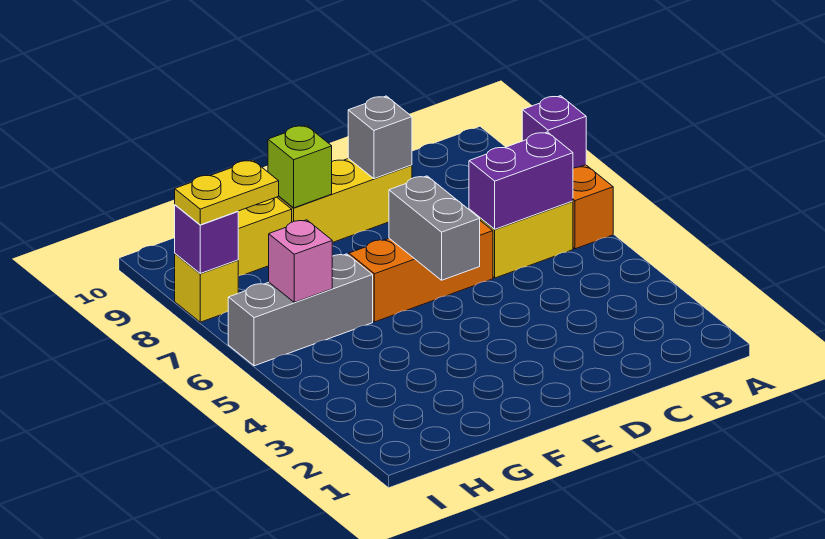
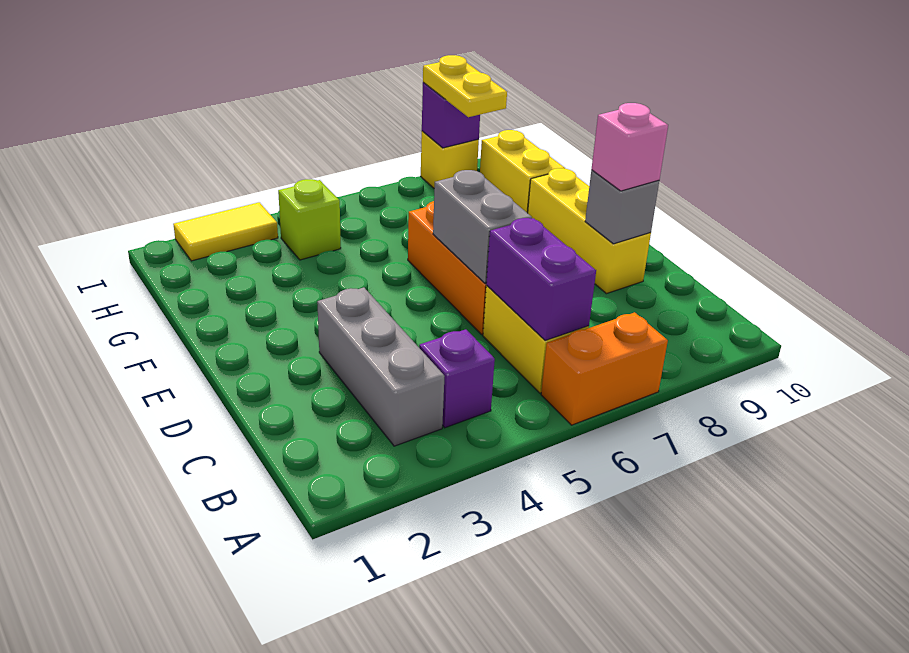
purple 1x1 brick [522,96,586,168] -> purple 1x1 brick moved to [419,329,495,428]
grey 1x2 brick [389,176,480,280] -> grey 1x2 brick turned to [433,170,532,283]
lime 1x1 brick [268,125,332,208] -> lime 1x1 brick moved to [278,179,341,260]
grey 1x3 brick [228,254,373,366] -> grey 1x3 brick moved to [317,287,445,446]
pink 1x1 brick [269,220,332,302] -> pink 1x1 brick moved to [591,103,668,191]
none -> yellow 1x2 tile [173,202,278,261]

